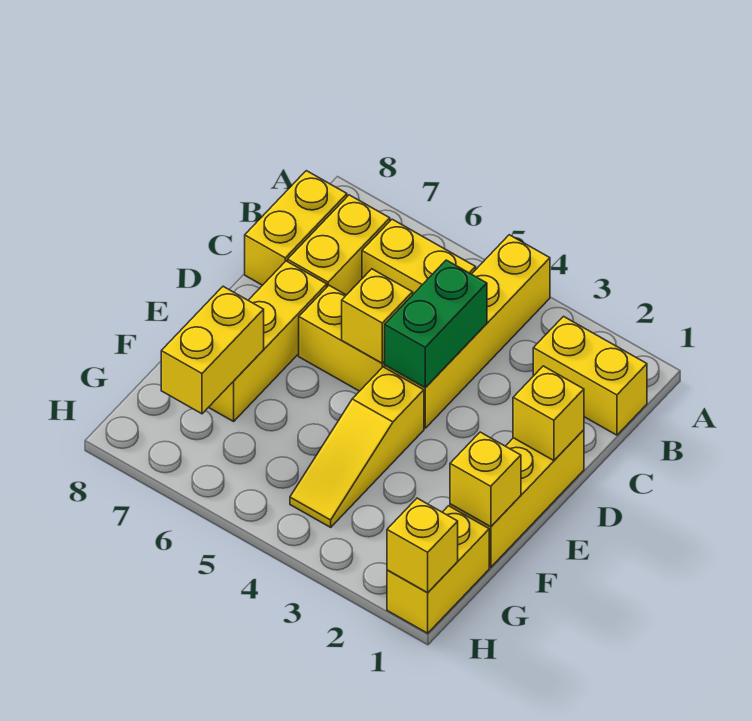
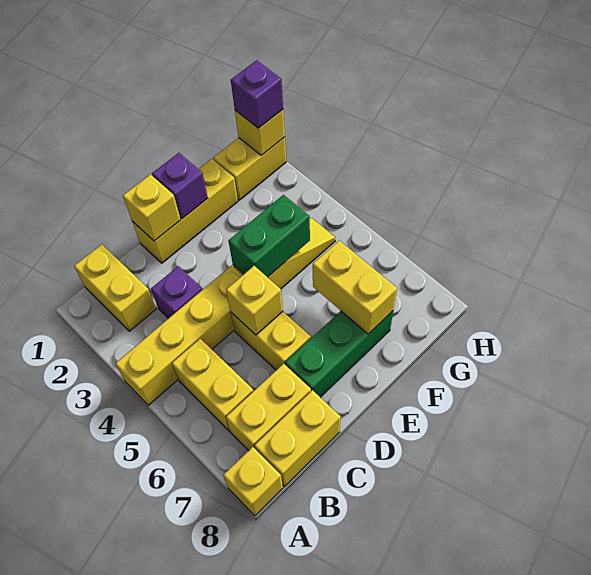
none -> purple 1x1 brick [151,266,202,319]
green 1x2 brick [385,260,487,388] -> green 1x2 brick moved to [228,195,310,277]
yellow 1x3 brick [209,261,327,421] -> green 1x3 brick [285,311,393,397]
none -> purple 1x1 brick [152,153,208,219]
yellow 1x1 brick [450,432,521,527] -> yellow 1x1 brick moved to [223,447,283,516]
yellow 1x2 brick [161,286,264,414] -> yellow 1x2 brick turned to [313,241,397,334]
none -> purple 1x1 brick [231,60,283,128]

